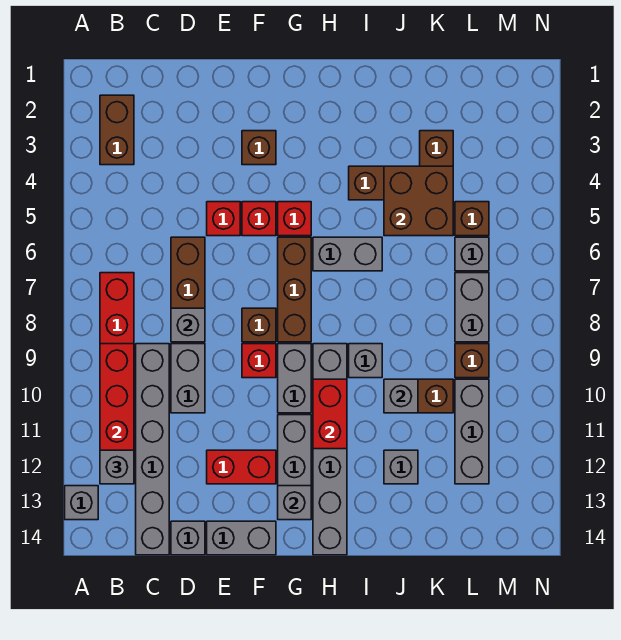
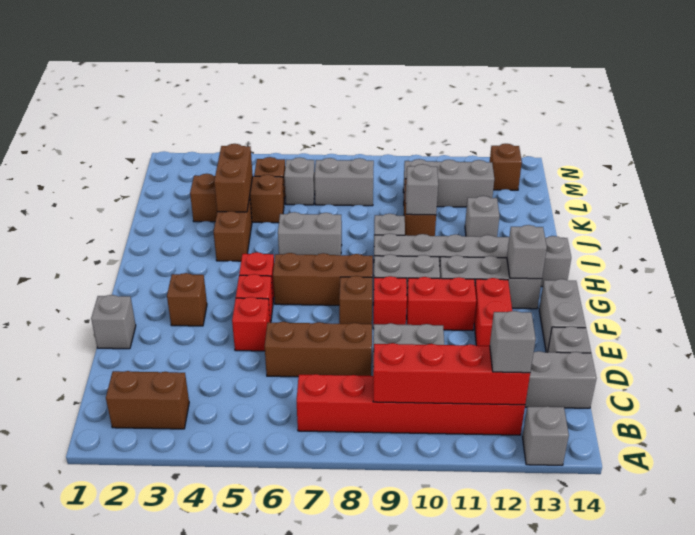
grey 1x1 brick [171,308,205,342] -> grey 1x1 brick moved to [91,295,136,349]
grey 1x2 brick [313,237,382,271] -> grey 1x2 brick turned to [278,212,342,255]
red 1x2 brick [313,379,347,449] -> red 1x2 brick moved to [407,277,476,331]
brown 2x2 brick [384,166,453,236] -> brown 1x2 brick [214,144,253,212]
brown 1x1 brick [455,344,489,378] -> brown 1x1 brick moved to [490,144,522,190]

